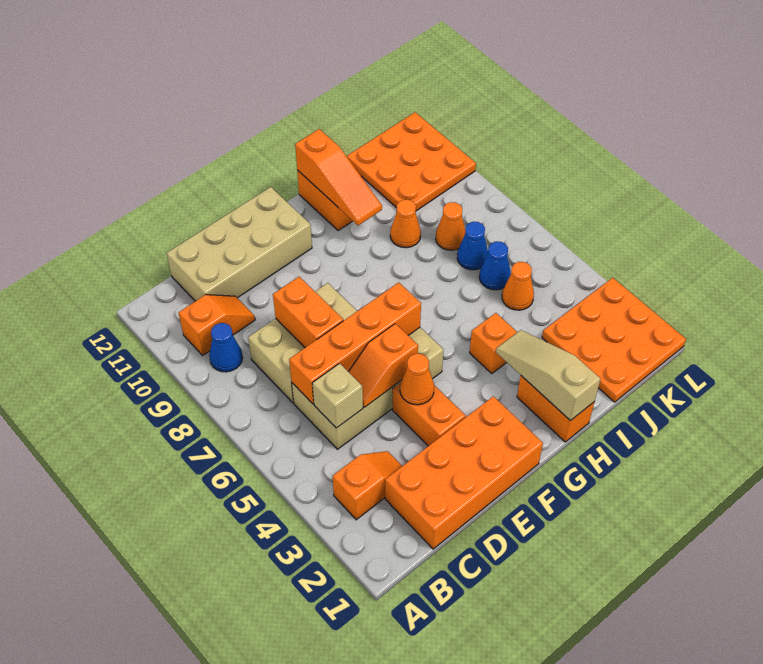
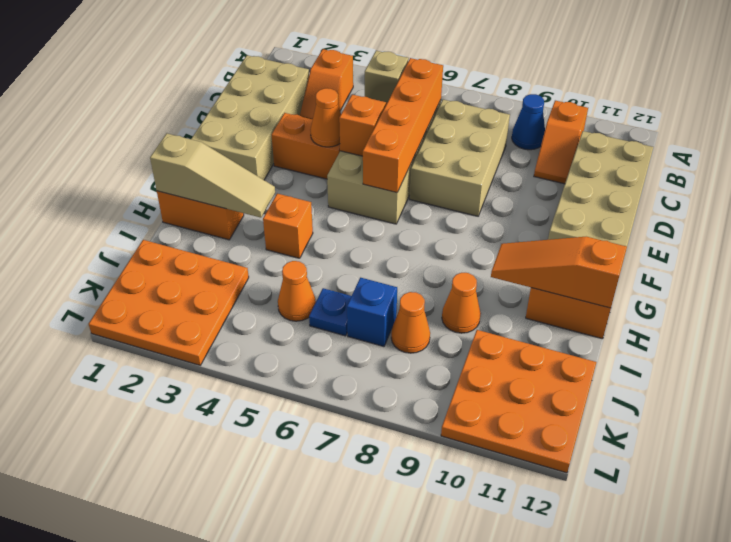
orange 2x4 brick [385,396,543,549] -> tan 2x4 brick [191,55,309,180]
orange 1x2 brick [273,277,343,348] -> none
blue 1x1 cone [479,241,511,290] -> blue 1x1 plate [309,288,351,336]
blue 1x1 cone [457,222,488,270] -> blue 1x1 brick [347,278,397,346]

